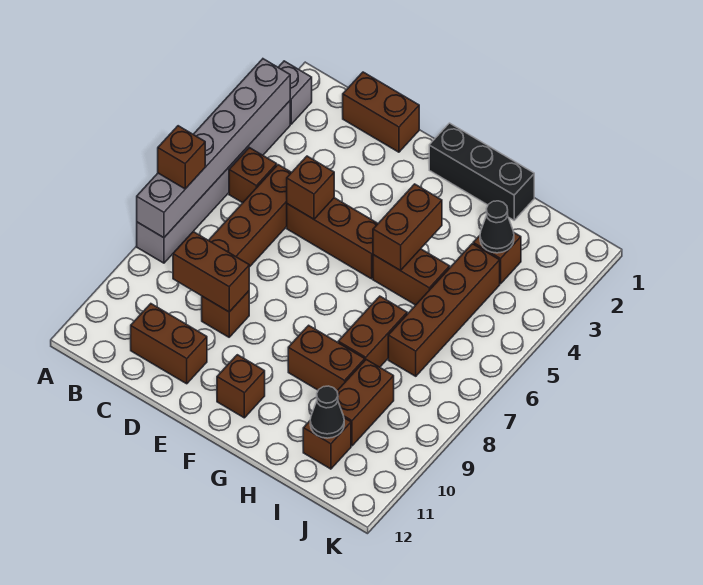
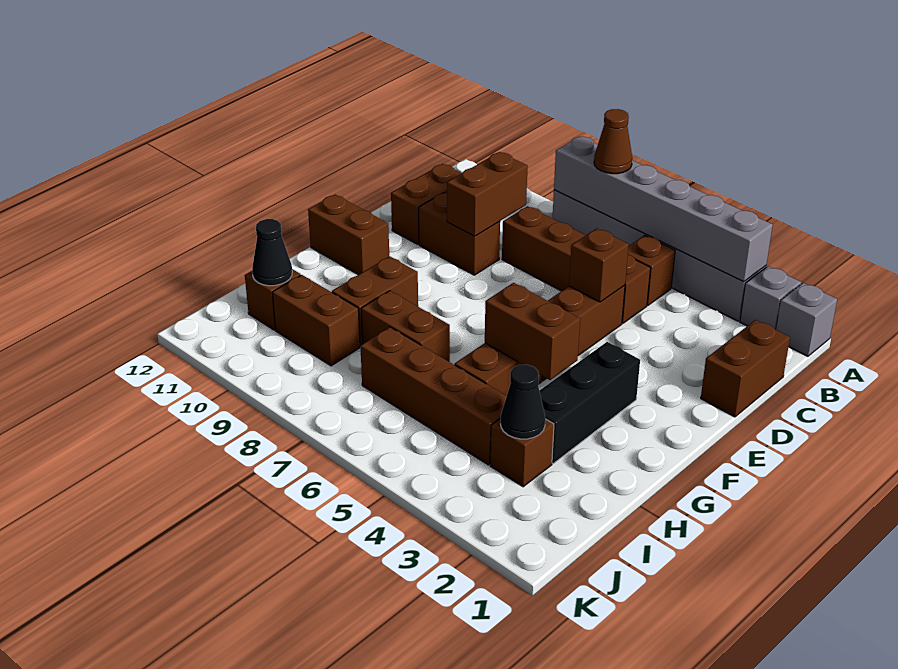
none -> grey 1x1 brick [776,283,837,356]
brown 1x1 brick [158,126,205,189] -> brown 1x1 cone [594,109,632,174]
brown 1x1 brick [202,291,249,337] -> brown 1x2 brick [419,193,500,275]
black 1x3 brick [429,123,534,220] -> black 1x3 brick moved to [539,342,640,463]
brown 1x1 brick [217,355,265,418] -> brown 1x2 brick [308,195,389,275]

